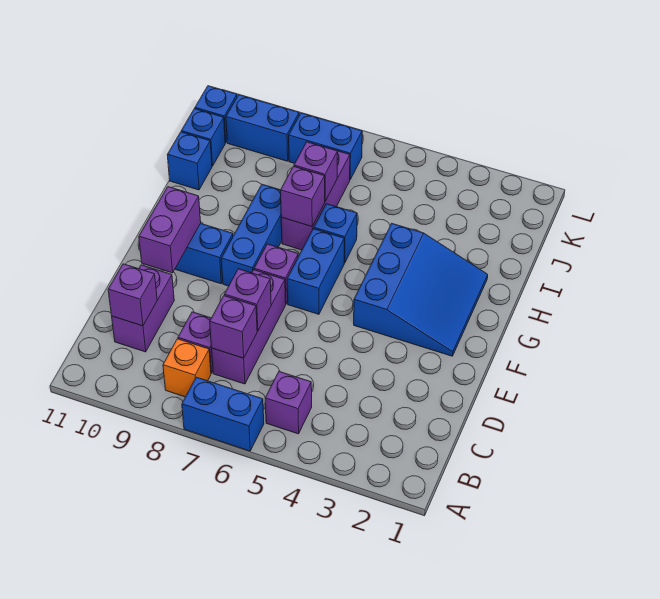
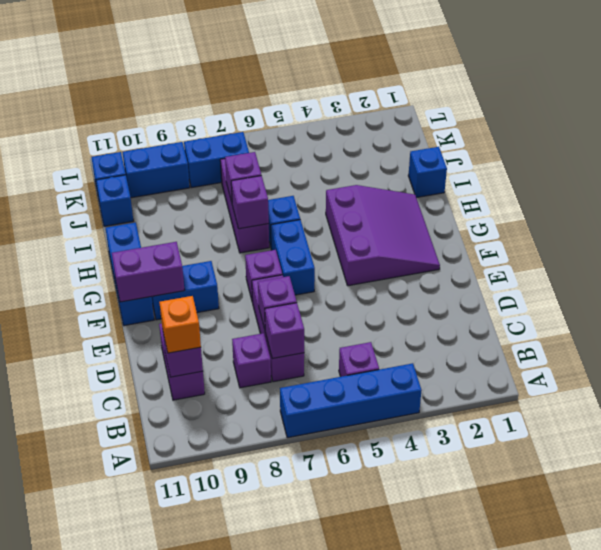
blue 1x2 brick [182,377,264,451] -> blue 1x4 brick [280,363,422,438]
orange 1x1 brick [163,339,211,397] -> orange 1x1 brick moved to [159,296,201,353]
purple 1x2 brick [139,187,201,273] -> purple 1x2 brick turned to [112,242,184,302]
blue 3x3 slope [354,224,488,356] -> purple 3x3 slope [326,185,440,286]
blue 1x3 brick [221,184,282,286] -> blue 1x3 brick moved to [106,223,154,326]
blue 1x1 brick [167,132,212,190] -> blue 1x1 brick moved to [408,147,447,198]

